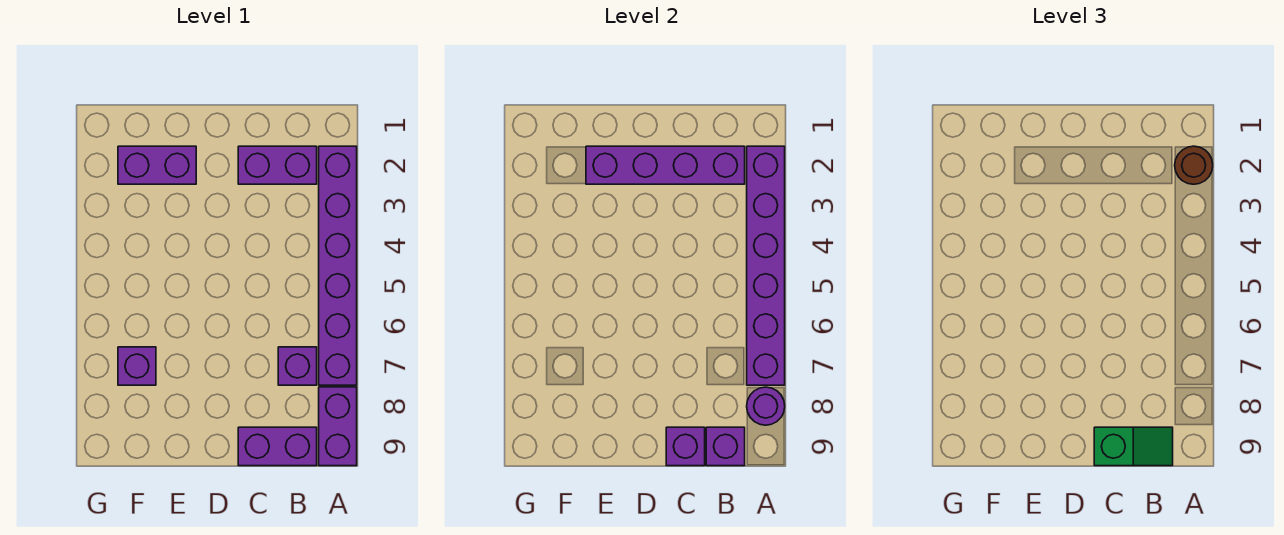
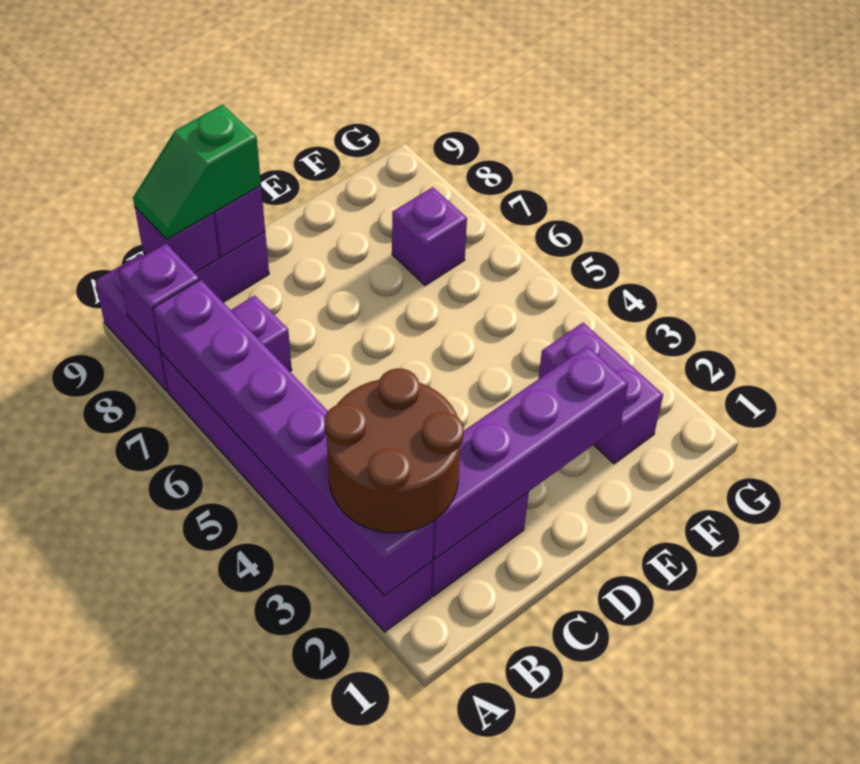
brown 1x1 round brick [1175,146,1213,184] -> brown 2x2 round brick [324,369,464,533]
purple 1x1 round brick [747,387,785,425] -> purple 1x1 brick [118,244,199,350]
purple 1x2 brick [118,146,196,184] -> purple 1x2 brick turned to [538,323,663,464]

